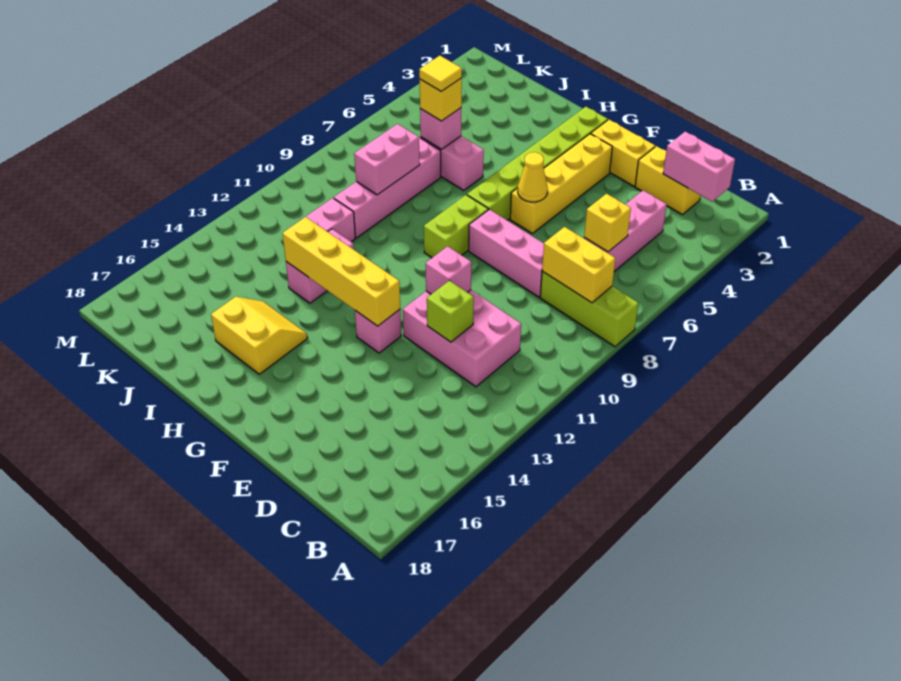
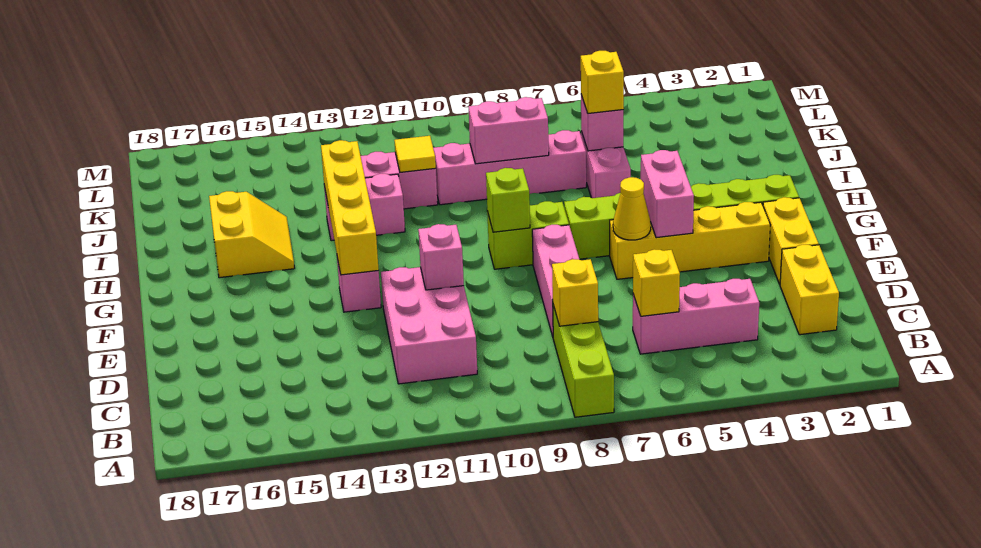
pink 1x2 brick [663,132,735,202] -> pink 1x2 brick moved to [641,150,694,238]
yellow 1x2 brick [542,227,615,303] -> yellow 1x1 brick [552,259,598,326]
lime 1x1 brick [427,280,474,342] -> lime 1x1 brick moved to [486,168,530,232]
yellow 1x1 tile [419,56,462,91] -> yellow 1x1 tile moved to [394,136,436,172]

